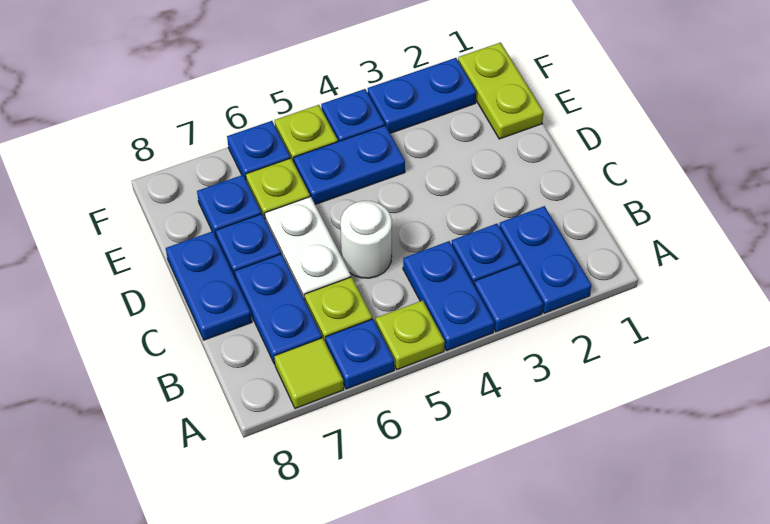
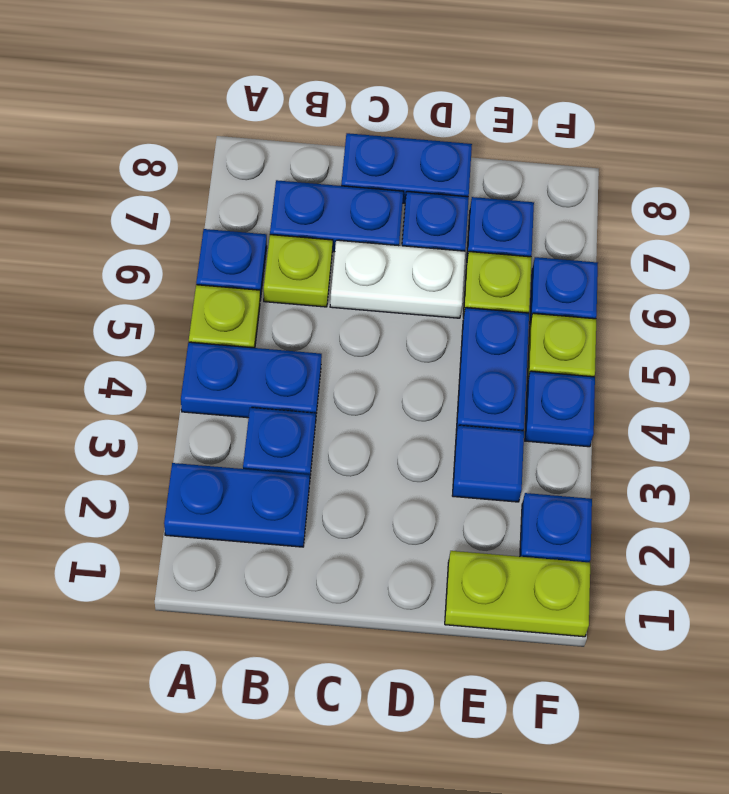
blue 1x1 tile [474,264,543,332] -> blue 1x1 tile moved to [452,425,524,502]
lime 1x1 tile [274,338,344,408] -> none
white 1x1 round brick [340,201,392,278] -> none
blue 1x2 plate [368,58,476,133] -> blue 1x1 plate [520,493,592,563]

